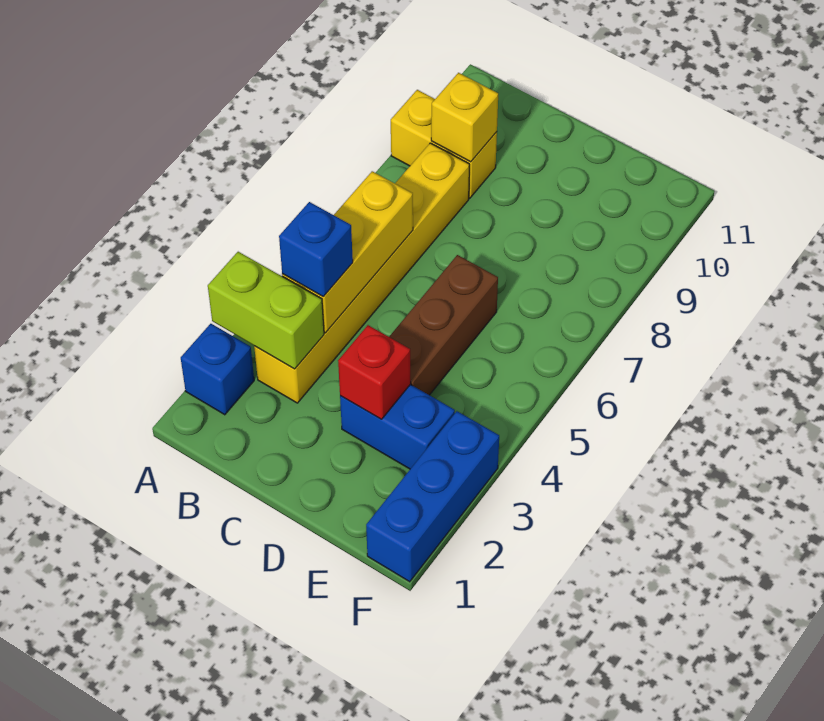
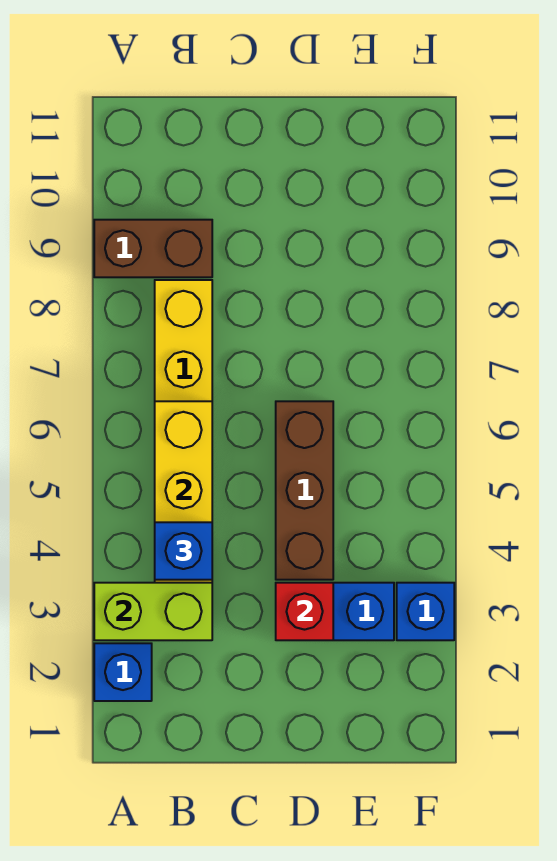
yellow 1x2 brick [391,90,497,198] -> brown 1x2 brick [94,220,212,277]
yellow 1x1 brick [431,73,498,162] -> none
blue 1x3 brick [366,411,499,582] -> blue 1x1 brick [397,583,454,640]

